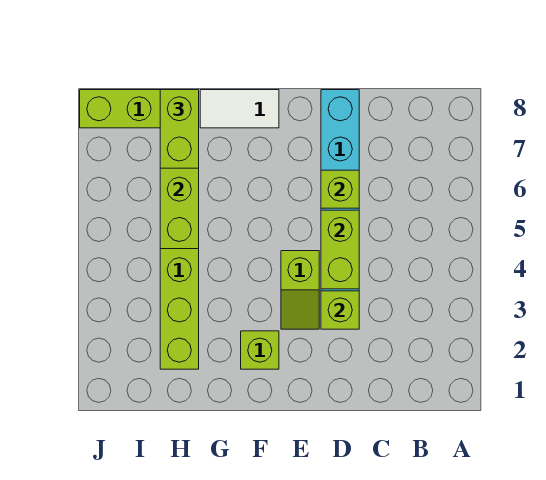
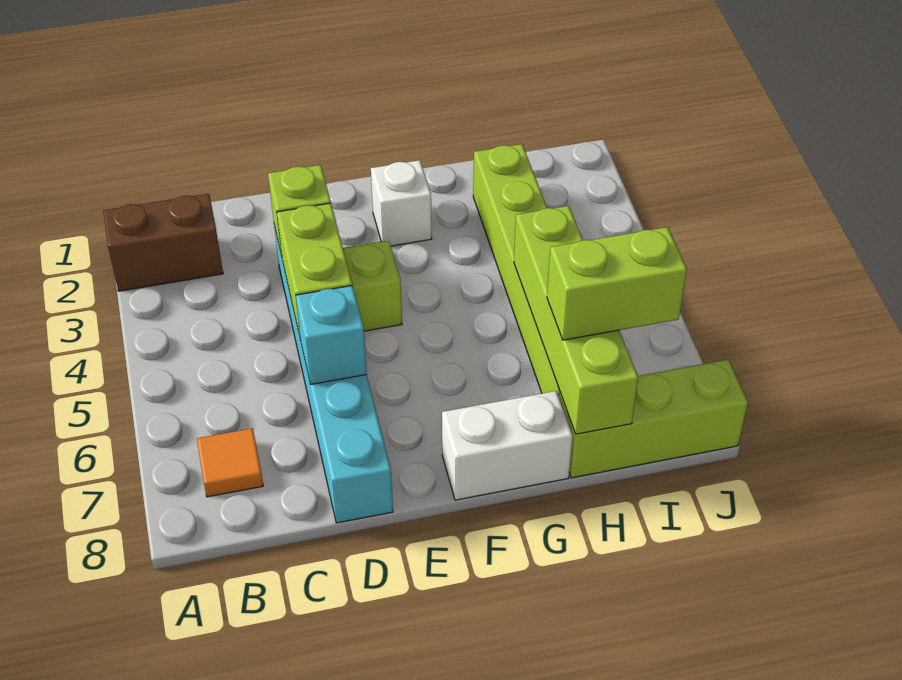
none -> brown 1x2 brick [103,194,223,291]
none -> orange 1x1 tile [197,428,263,497]
lime 1x1 brick [321,170,359,208] -> cyan 1x1 brick [296,286,367,385]
lime 1x1 brick [241,331,279,369] -> white 1x1 brick [371,160,432,246]
white 1x2 tile [200,90,279,128] -> white 1x2 brick [442,391,573,500]
lime 1x2 brick [160,90,199,168] -> lime 1x2 brick turned to [547,227,687,340]

